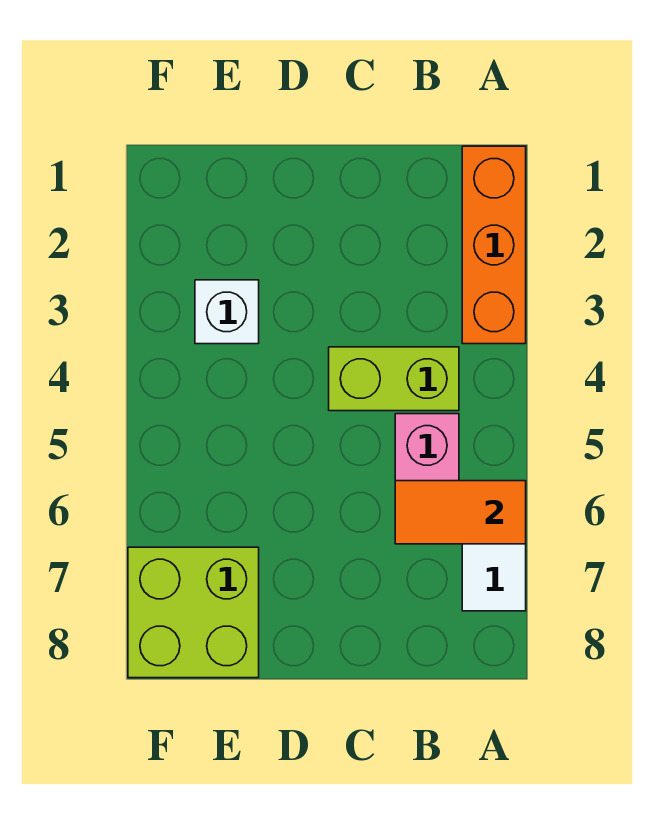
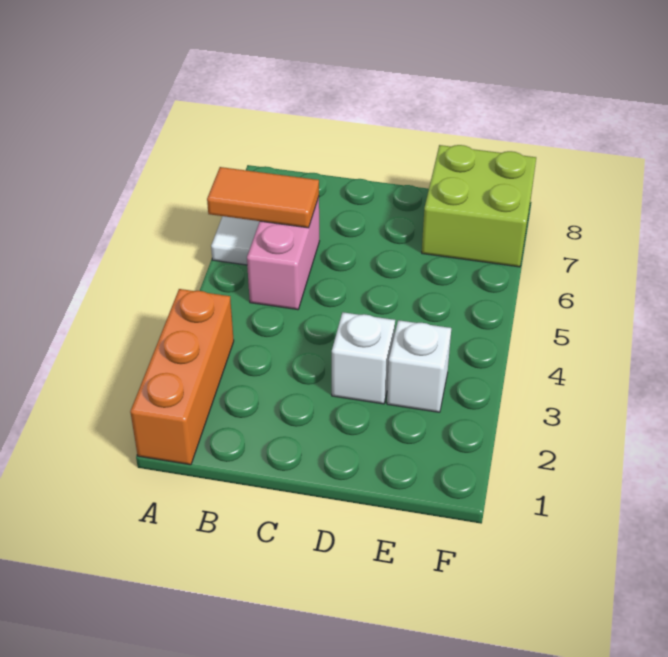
lime 1x2 brick [329,347,459,411] -> none
none -> white 1x1 brick [332,312,395,404]

